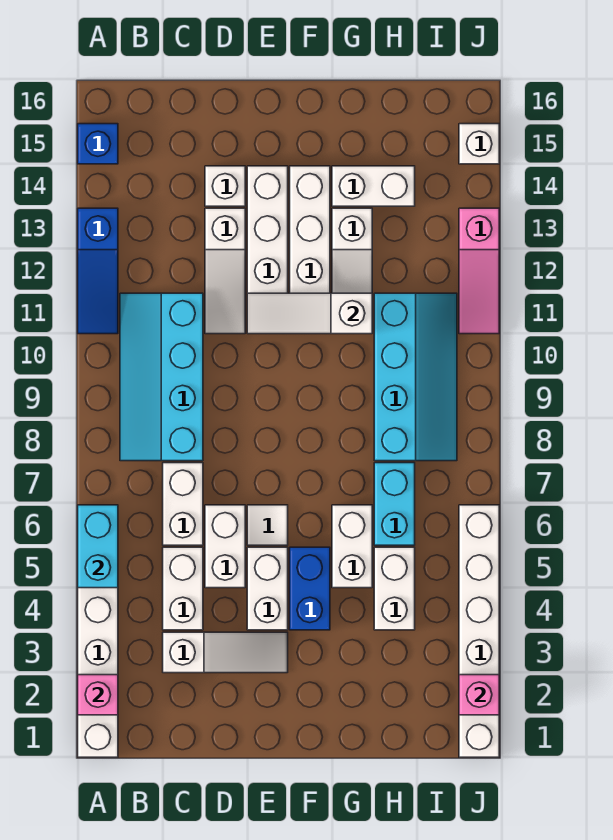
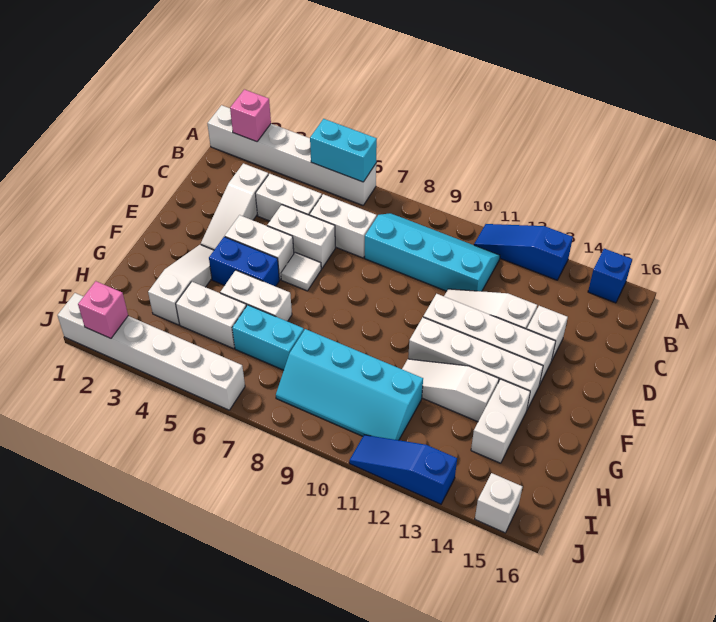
white 1x3 slope [247,293,372,334] -> white 1x3 slope moved to [148,245,214,325]
pink 1x3 slope [459,208,499,334] -> blue 1x3 slope [349,435,457,504]

